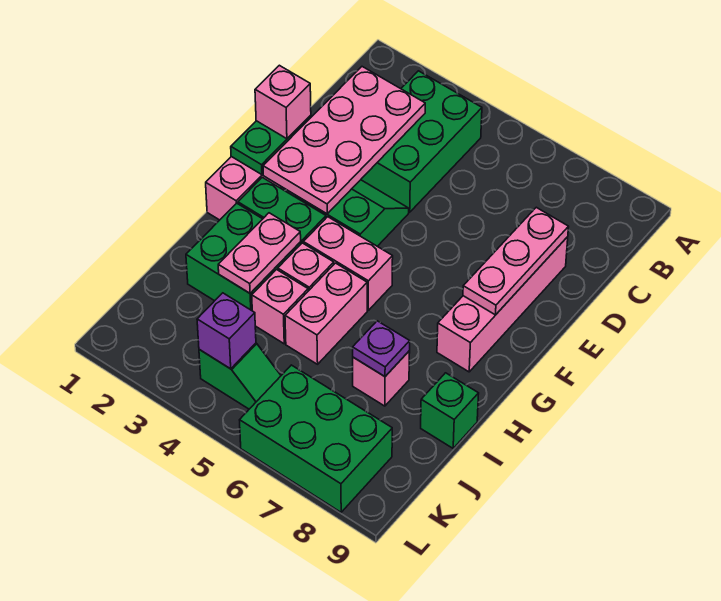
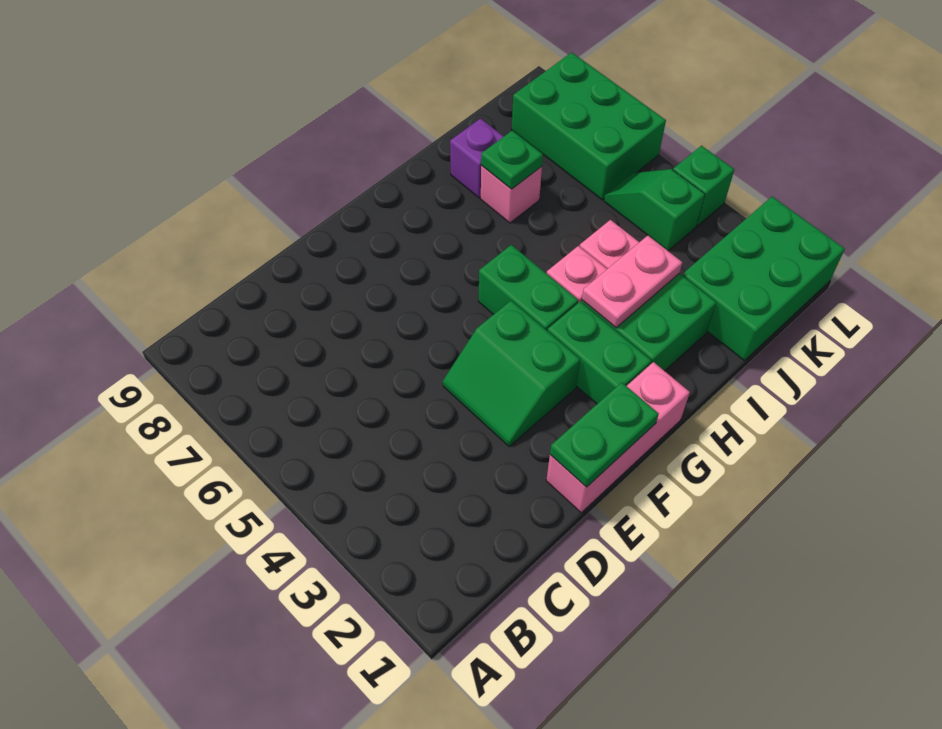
green 2x3 brick [361,71,482,212] -> green 2x3 brick moved to [682,197,845,360]
pink 2x4 plate [263,67,425,214] -> none
pink 1x4 brick [437,237,568,372] -> none
pink 1x3 plate [463,207,568,315] -> none
pink 1x1 brick [255,65,311,139] -> none
pink 1x2 brick [303,217,393,310] -> green 1x2 brick [479,245,578,331]
pink 1x2 brick [285,263,367,364] -> none
purple 1x1 plate [353,321,410,376] -> green 1x1 plate [481,131,543,189]
green 1x1 brick [421,373,479,448] -> green 1x1 brick moved to [673,146,734,226]
purple 1x1 brick [197,293,256,369] -> purple 1x1 brick moved to [450,119,504,198]

